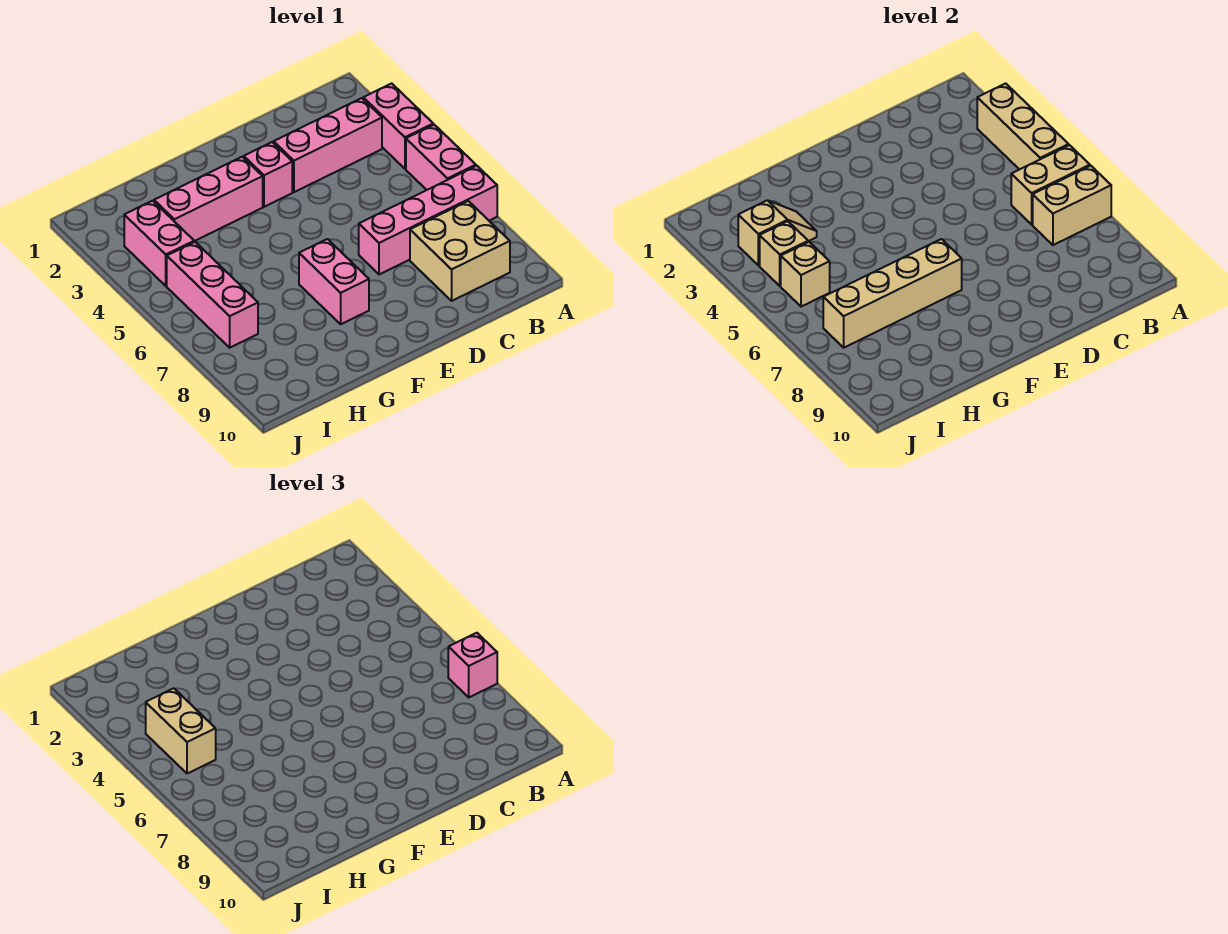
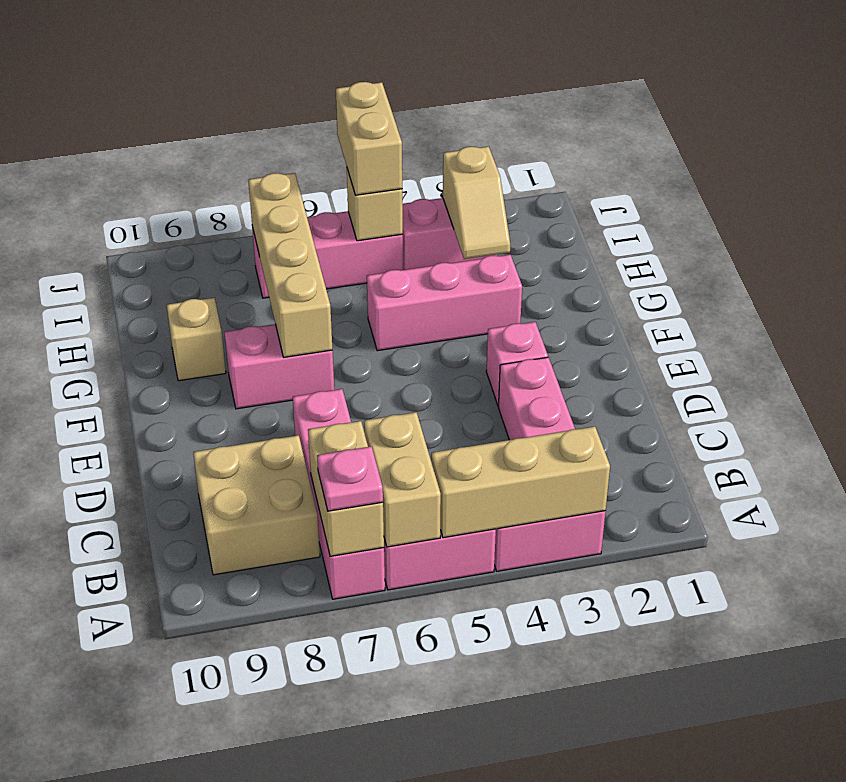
pink 1x1 brick [448,633,497,697] -> pink 1x1 plate [317,446,383,511]
pink 1x3 brick [154,157,263,241] -> pink 1x3 brick turned to [367,255,522,351]
tan 1x1 brick [760,221,808,286] -> tan 1x1 brick moved to [167,298,226,381]
tan 1x2 brick [146,688,216,774] -> tan 1x2 brick turned to [336,82,402,195]

